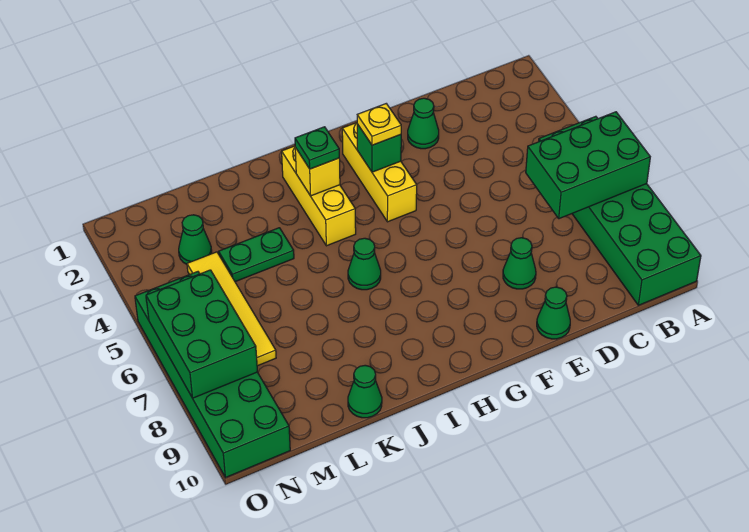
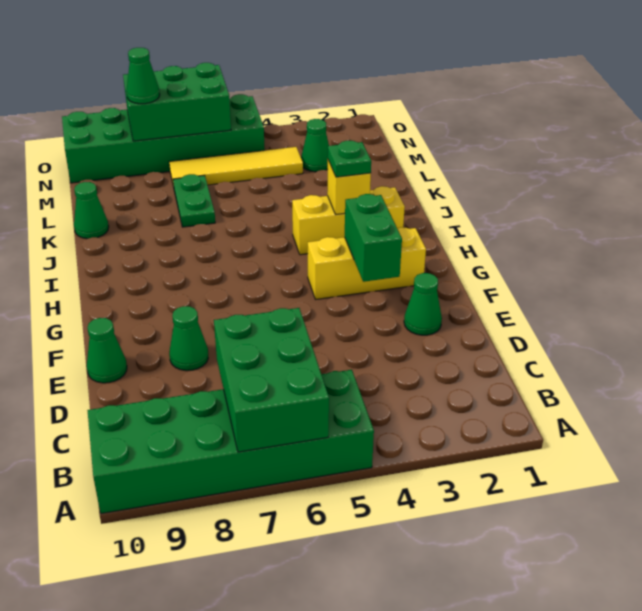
green 1x1 brick [357,124,401,172] -> green 1x2 brick [345,194,402,282]
yellow 1x1 plate [357,104,401,145] -> none
green 1x1 cone [348,238,381,290] -> green 1x1 cone moved to [126,48,160,104]
green 1x2 plate [219,228,294,282] -> green 1x2 plate moved to [173,174,215,227]

